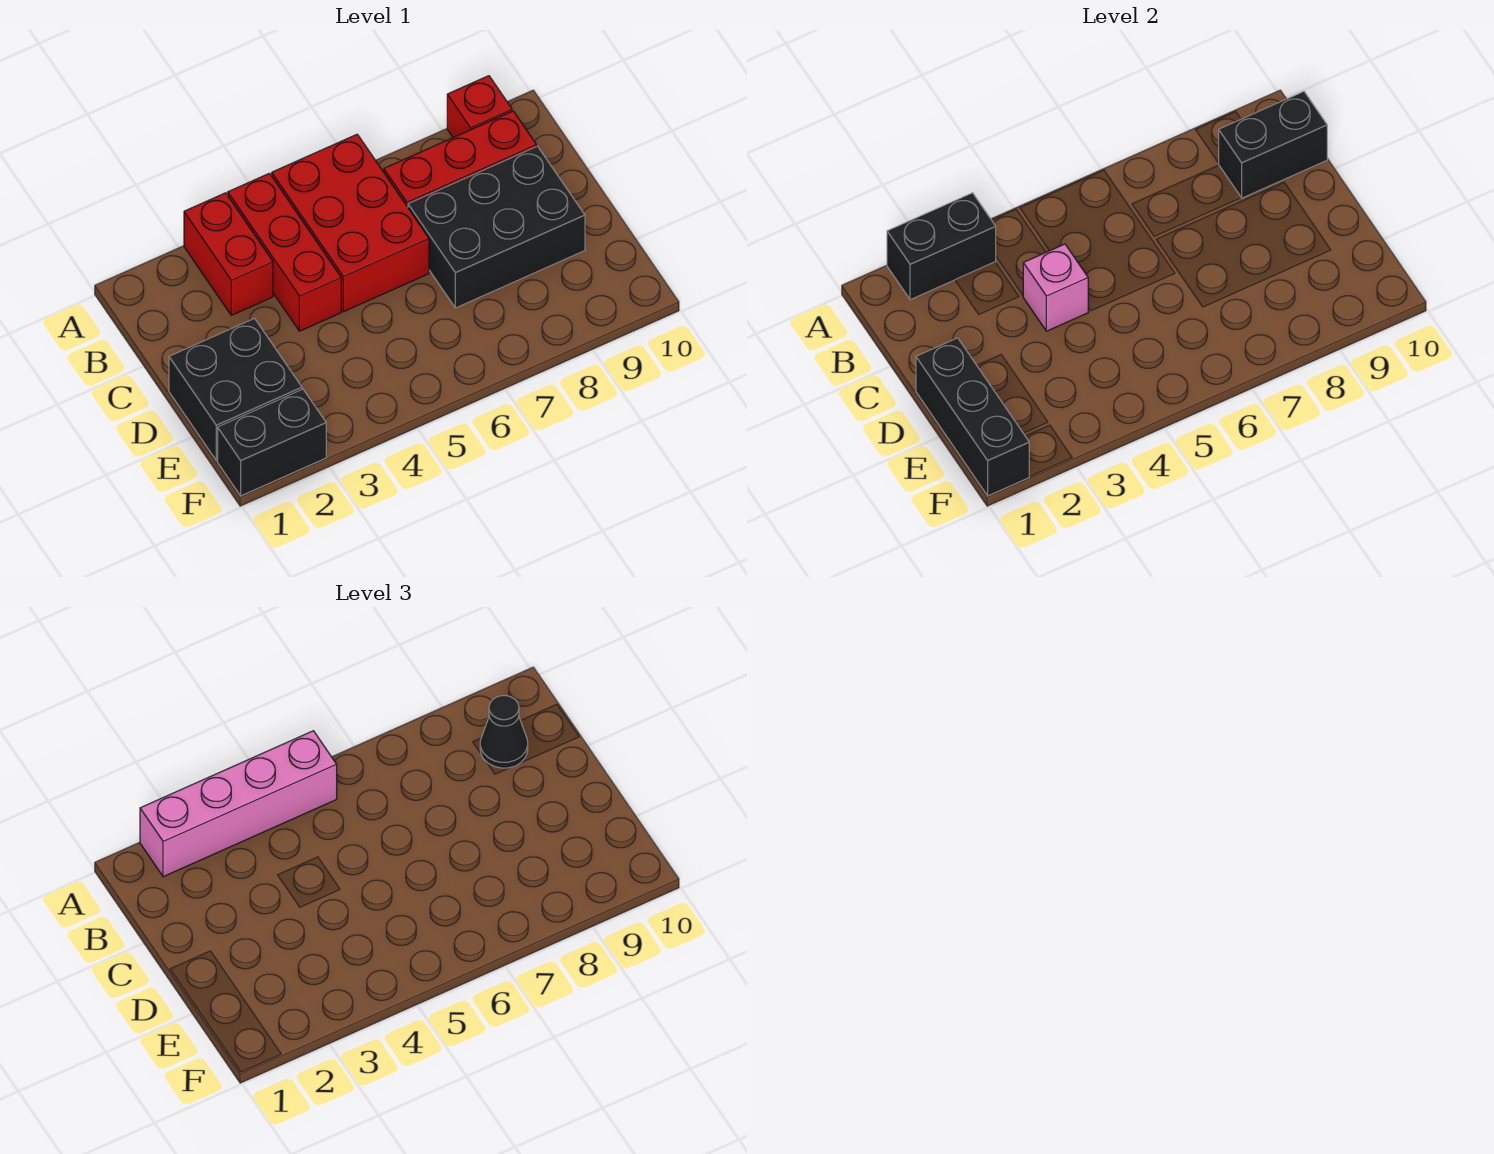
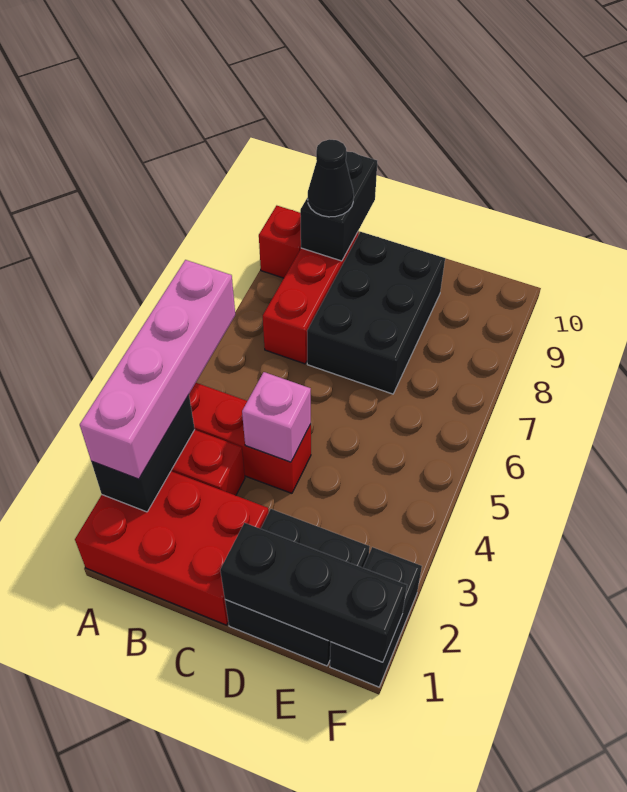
red 2x3 brick [272,134,429,312] -> red 2x3 brick moved to [75,471,269,625]

